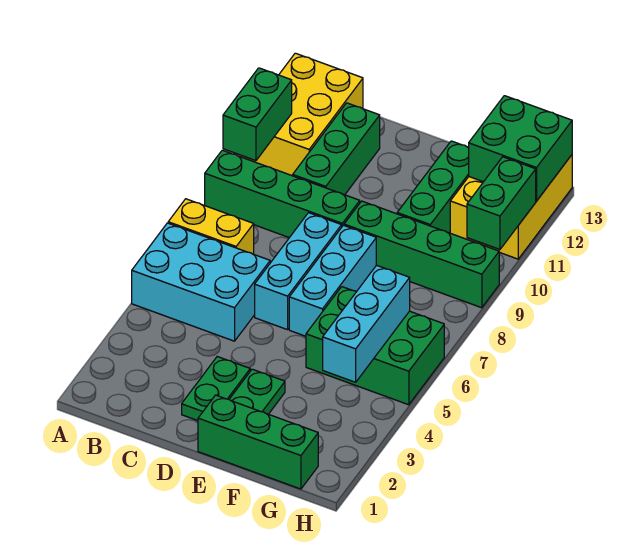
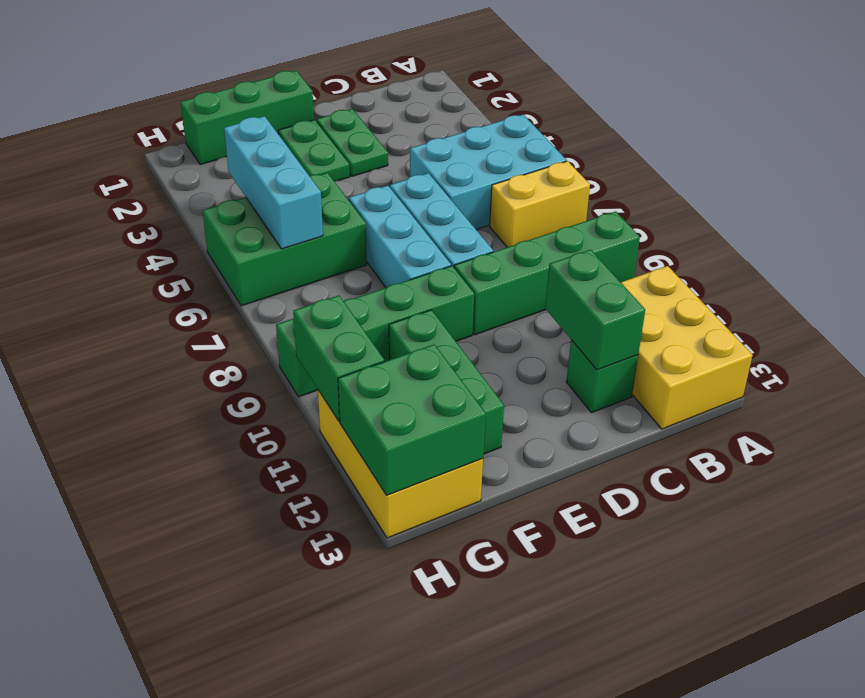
green 1x2 brick [223,68,292,161] -> green 1x2 brick moved to [545,250,645,370]
green 1x3 brick [293,103,380,195] -> green 1x1 brick [566,340,638,413]

